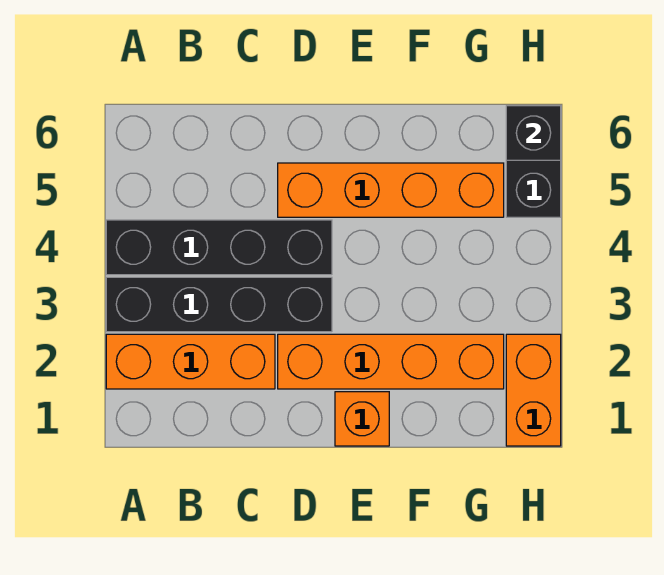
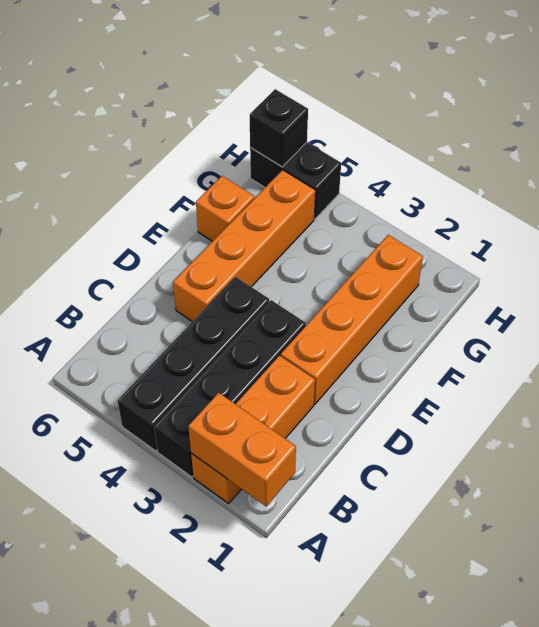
orange 1x1 brick [335,392,389,446] -> orange 1x1 brick moved to [196,176,254,241]
orange 1x2 brick [506,334,561,446] -> orange 1x2 brick moved to [188,393,296,506]

